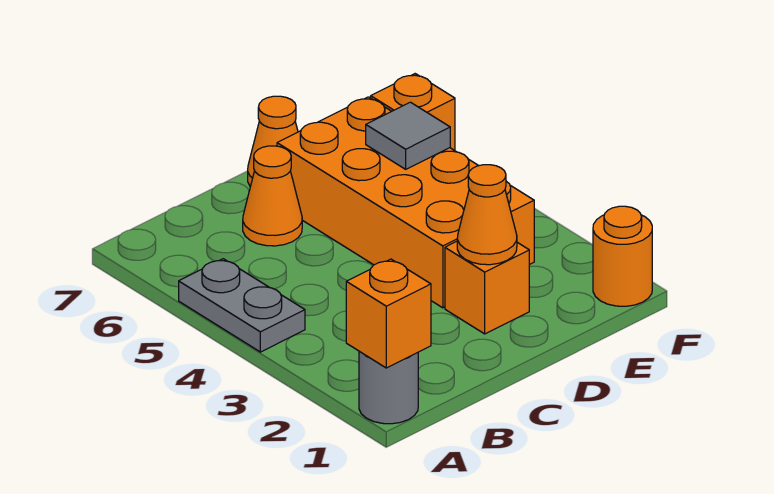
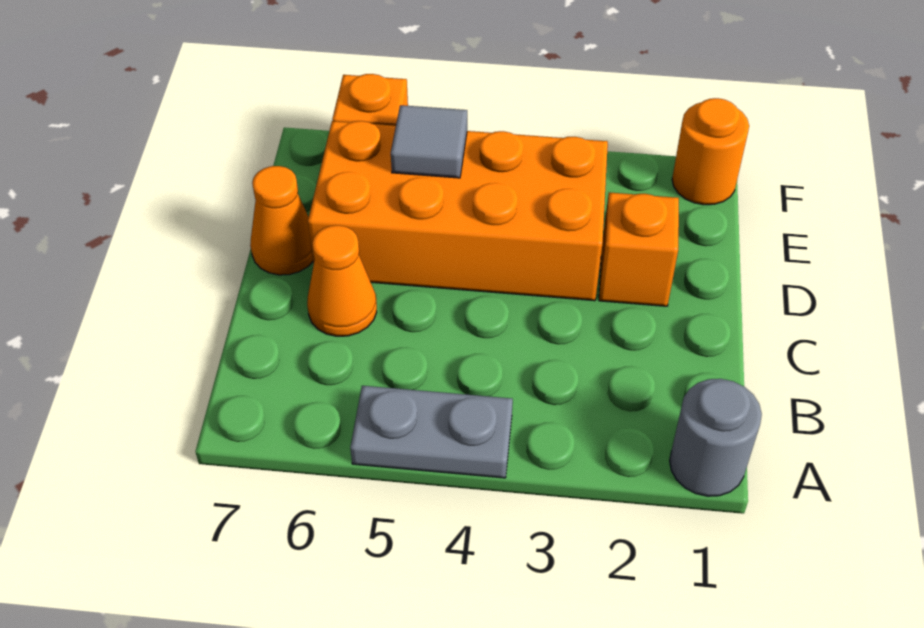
orange 1x1 brick [346,259,431,368] -> none
orange 1x1 cone [457,165,517,265] -> none

